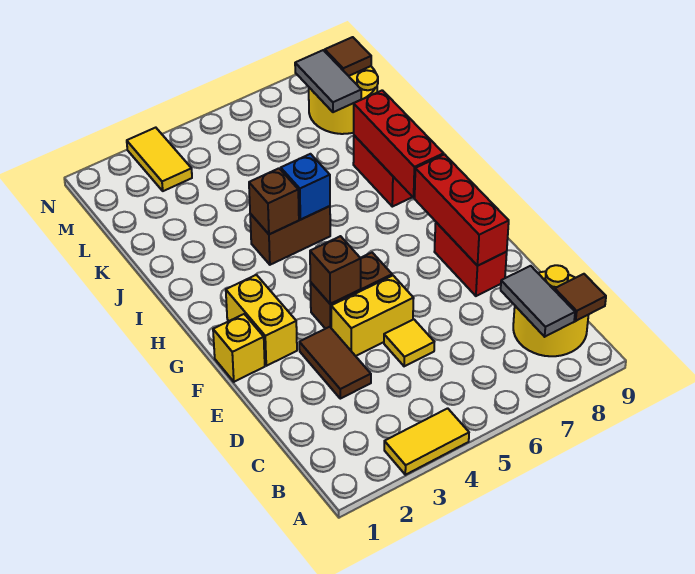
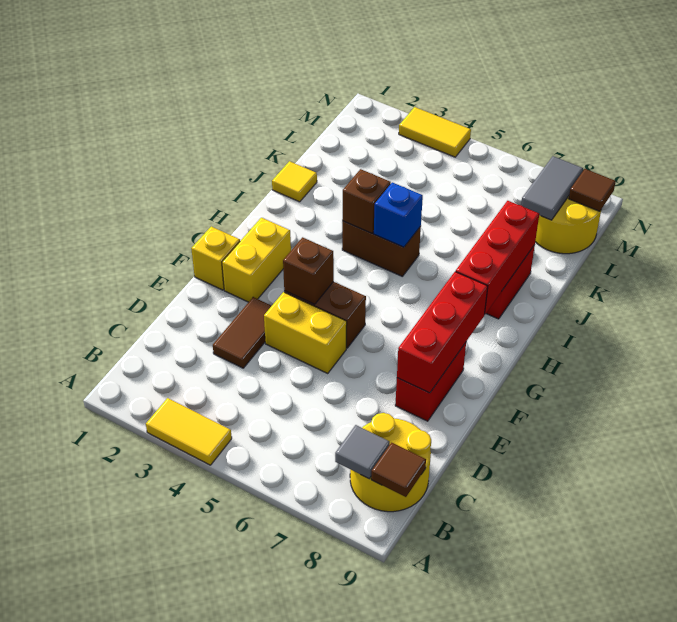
grey 1x2 tile [501,266,575,337] -> grey 1x1 tile [335,425,390,479]
yellow 1x1 tile [384,319,434,366] -> yellow 1x1 tile moved to [272,161,317,202]
yellow 1x2 tile [127,128,192,191] -> yellow 1x2 tile turned to [399,107,471,157]

